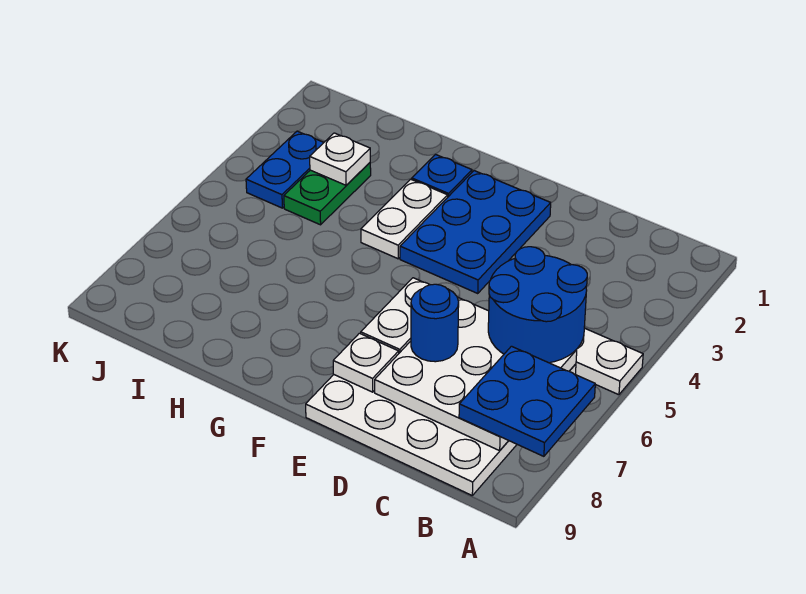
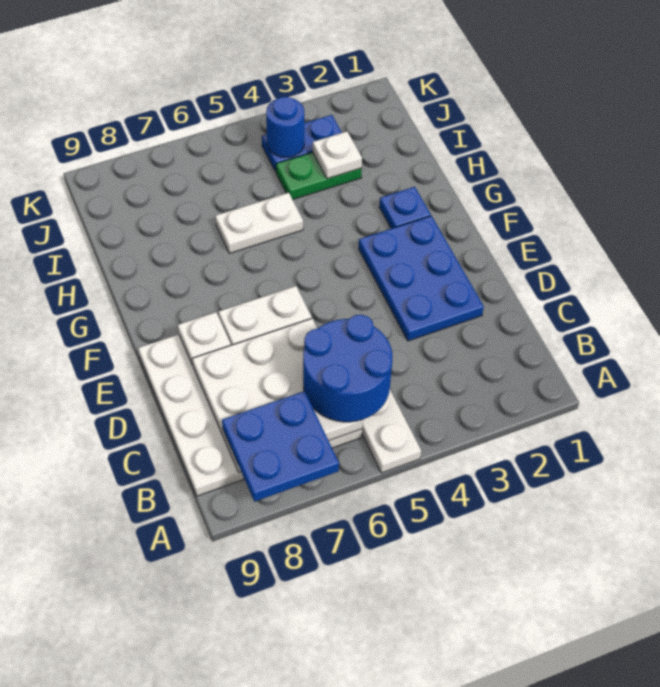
blue 1x1 round brick [411,284,459,362] -> blue 1x1 round brick moved to [266,97,304,157]
blue 2x3 plate [400,171,551,294] -> blue 2x3 plate turned to [359,216,484,341]
white 1x2 plate [361,179,448,259] -> white 1x2 plate moved to [215,193,303,253]

